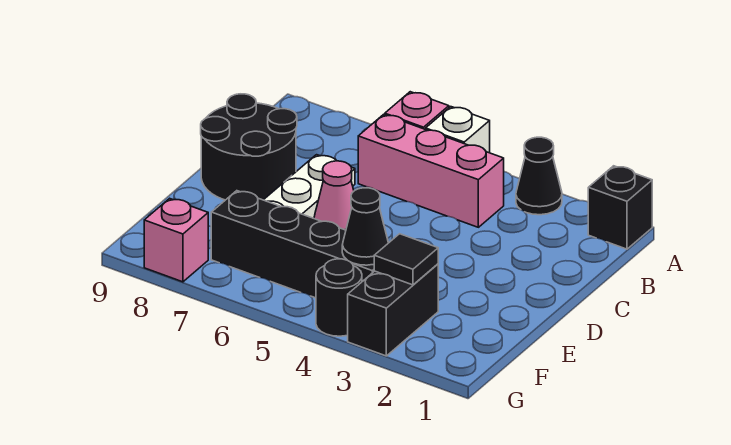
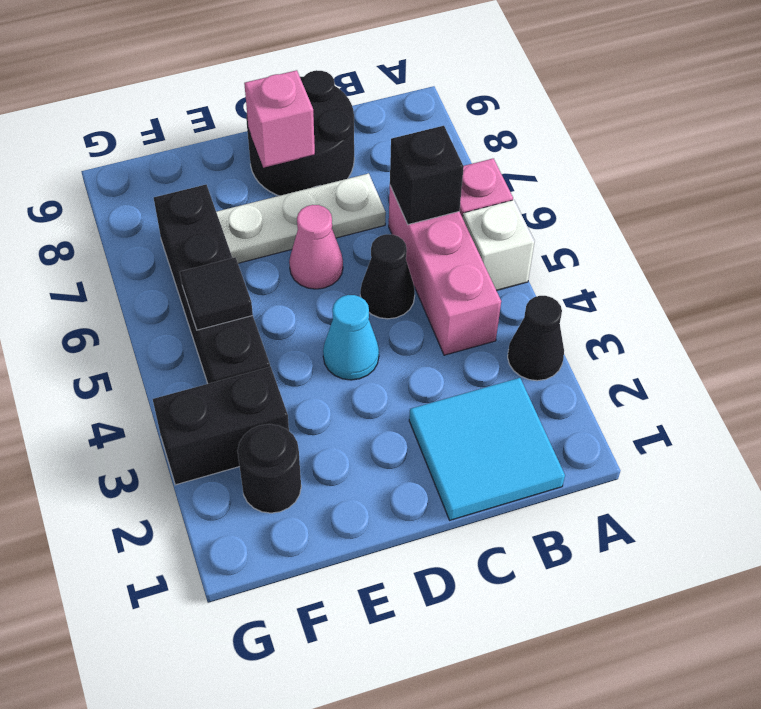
black 1x1 brick [588,166,652,249] -> black 1x1 brick moved to [390,126,464,225]
none -> cyan 2x2 tile [409,378,565,520]
none -> cyan 1x1 cone [323,295,379,380]
black 1x1 tile [374,234,438,285] -> black 1x1 tile moved to [180,257,253,330]
black 1x1 cone [342,188,388,265] -> black 1x1 cone moved to [360,234,415,319]
black 1x1 round brick [316,259,362,336] -> black 1x1 round brick moved to [237,424,301,513]
pink 1x1 brick [144,198,208,282] -> pink 1x1 brick moved to [244,70,315,168]

